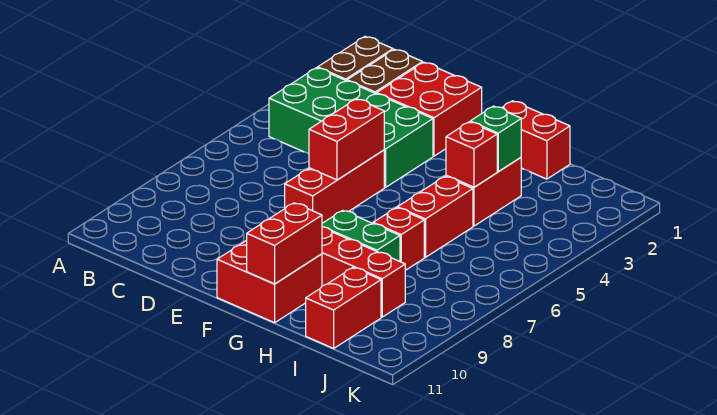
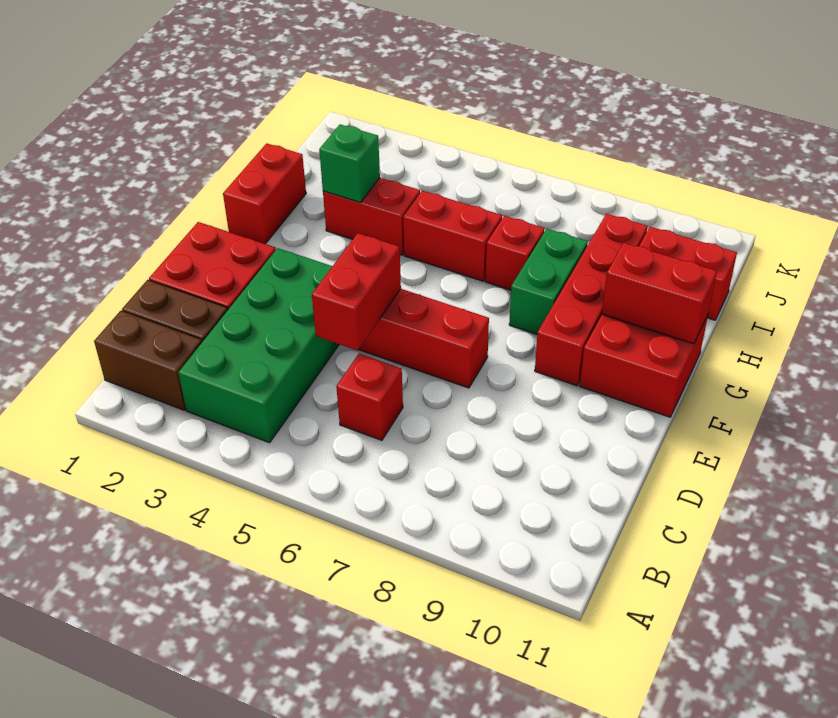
red 1x2 brick [309,99,384,180] -> red 1x2 brick turned to [312,233,401,351]
red 1x1 brick [446,122,497,187] -> red 1x1 brick moved to [336,354,403,440]

